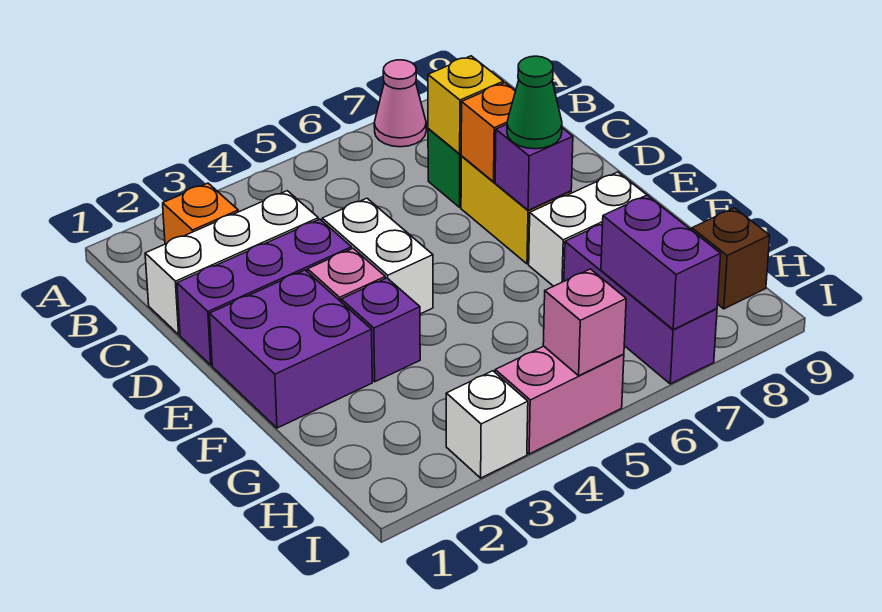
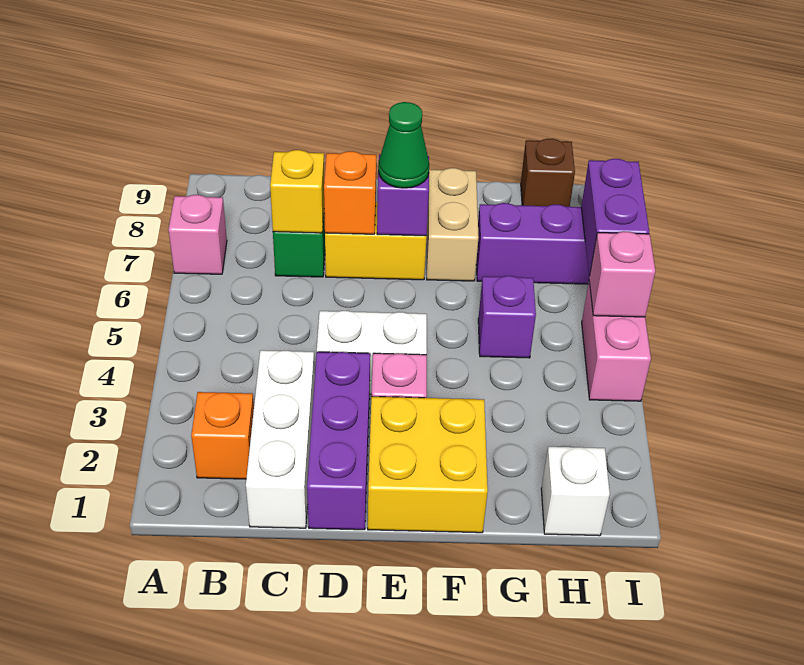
pink 1x1 cone [374,60,426,147] -> pink 1x1 brick [168,195,227,274]
purple 2x2 brick [210,270,372,428] -> yellow 2x2 brick [368,396,488,533]
purple 1x1 brick [341,278,420,382] -> purple 1x1 brick moved to [478,276,536,358]
white 1x2 brick [529,172,646,286] -> tan 1x2 brick [427,168,479,281]
purple 1x2 brick [601,195,721,329] -> purple 1x2 brick turned to [581,159,649,277]
white 1x1 brick [446,371,528,478] -> white 1x1 brick moved to [541,447,610,536]

